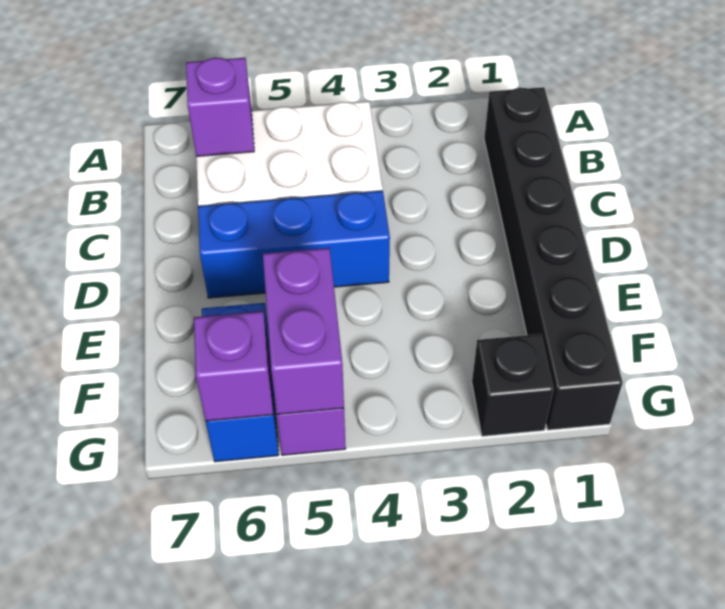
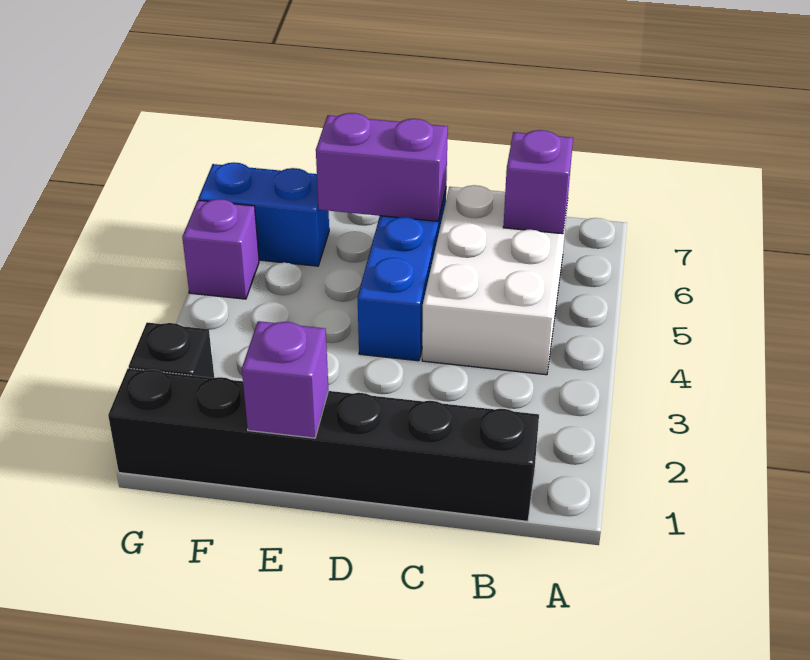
purple 1x2 brick [263,248,344,414] -> purple 1x2 brick moved to [316,113,448,221]
purple 1x1 brick [194,311,273,421] -> purple 1x1 brick moved to [242,321,328,438]

